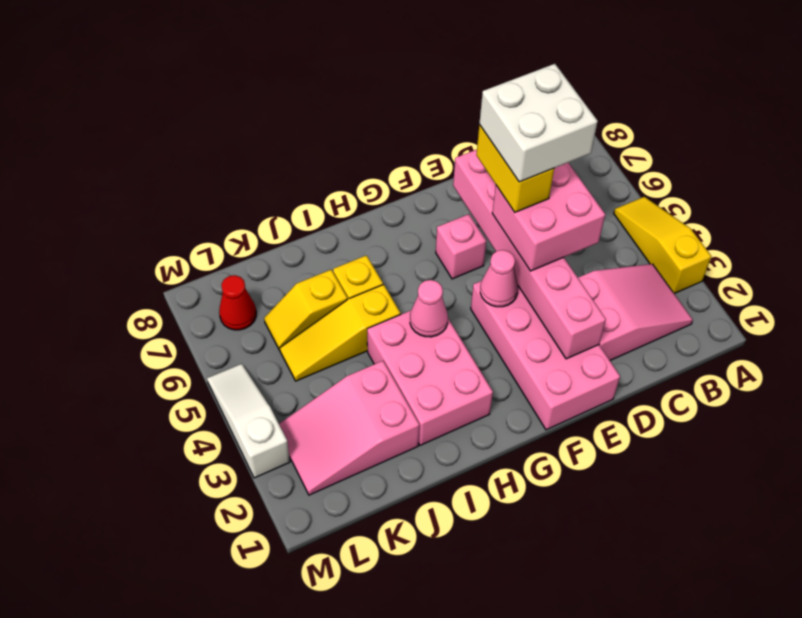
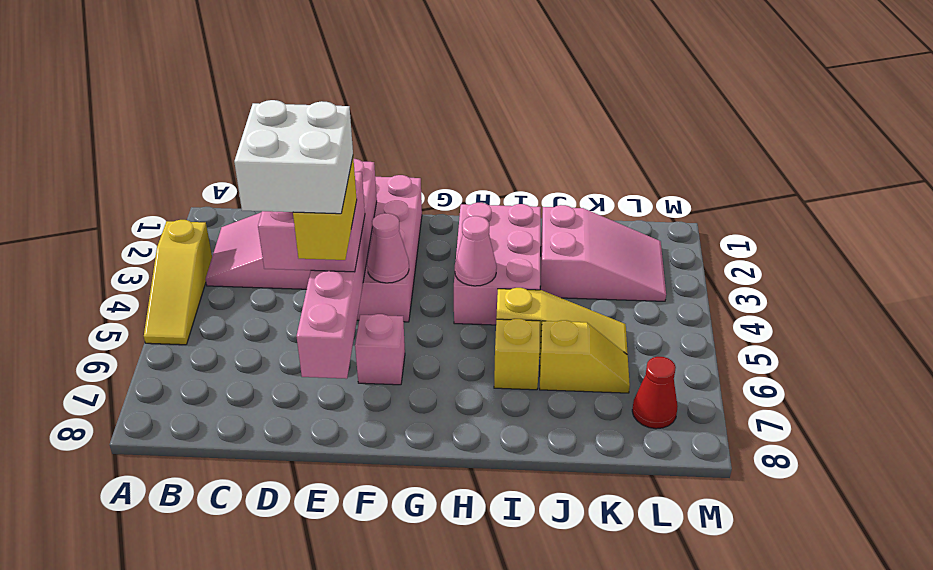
white 1x3 slope [207,364,290,478] -> none

